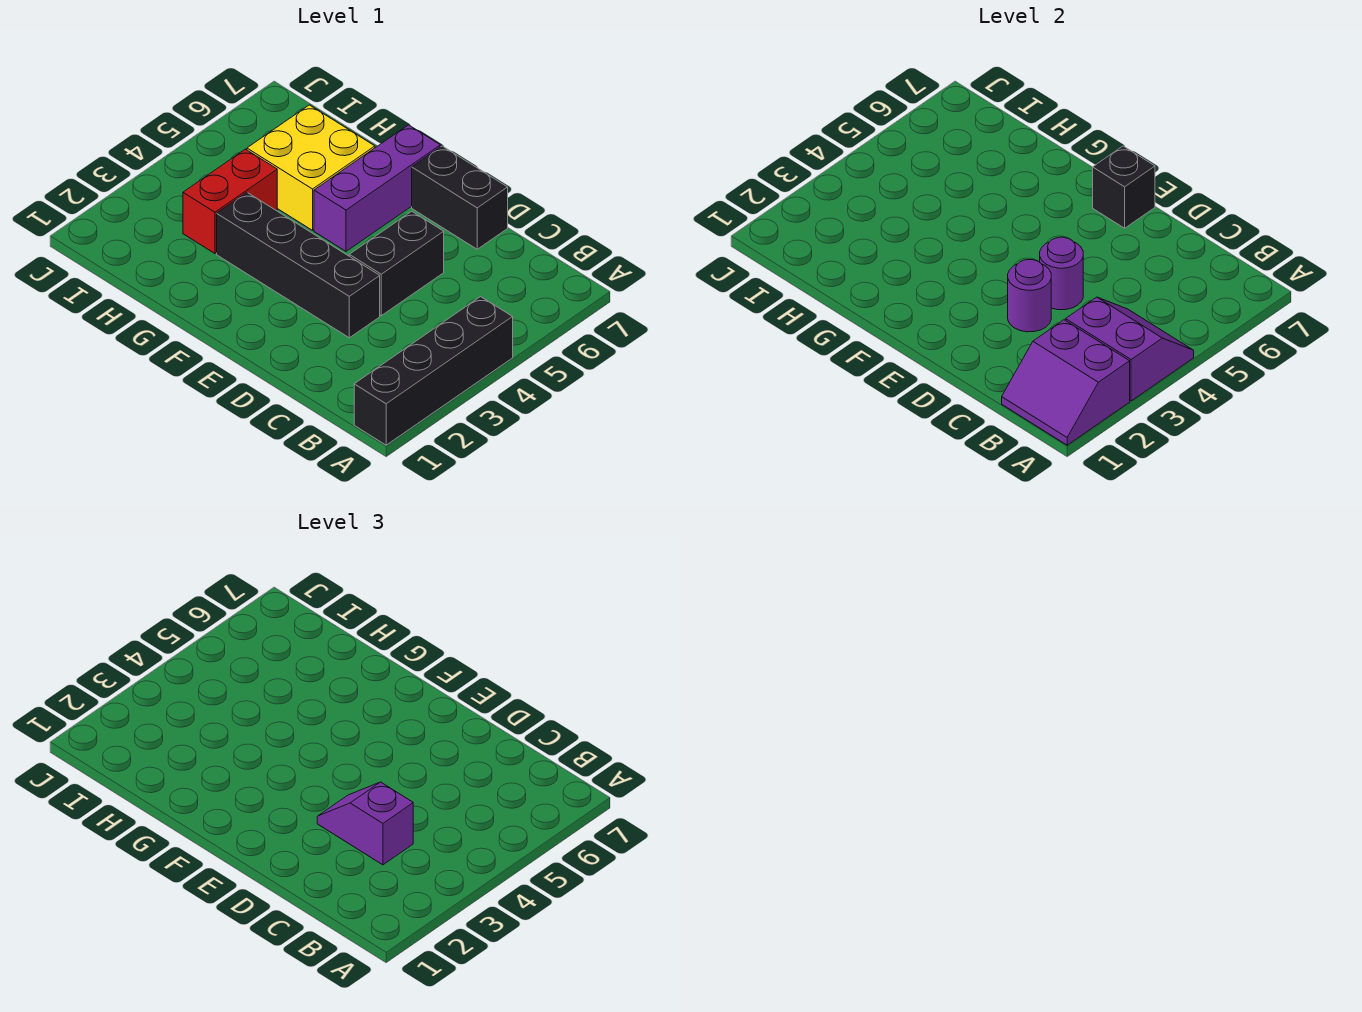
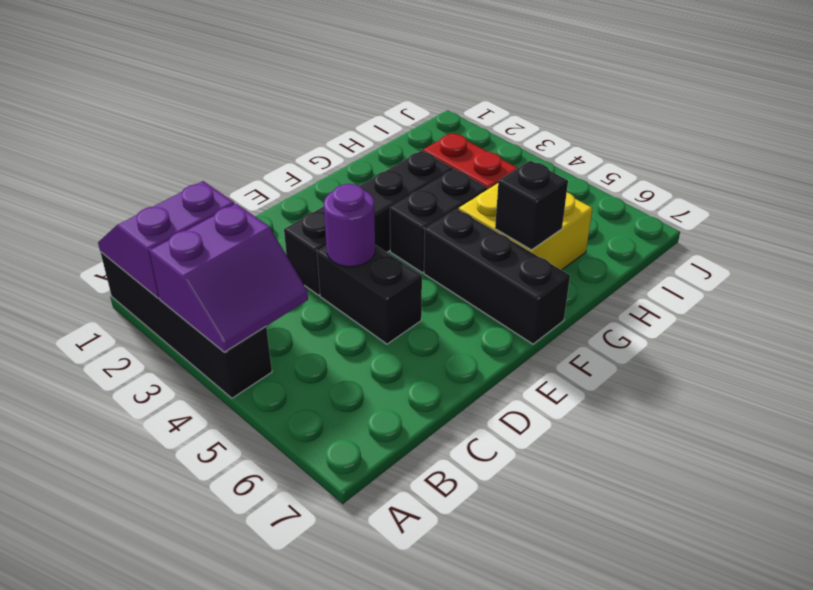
purple 1x2 slope [317,782,413,865] -> none
purple 1x1 round brick [1008,259,1051,332] -> none
black 1x2 brick [412,146,508,249] -> black 1x2 brick moved to [390,169,488,273]
black 1x1 brick [1093,146,1155,228] -> black 1x1 brick moved to [495,161,568,250]
purple 1x3 brick [314,125,440,251] -> black 1x3 brick [424,209,570,344]

